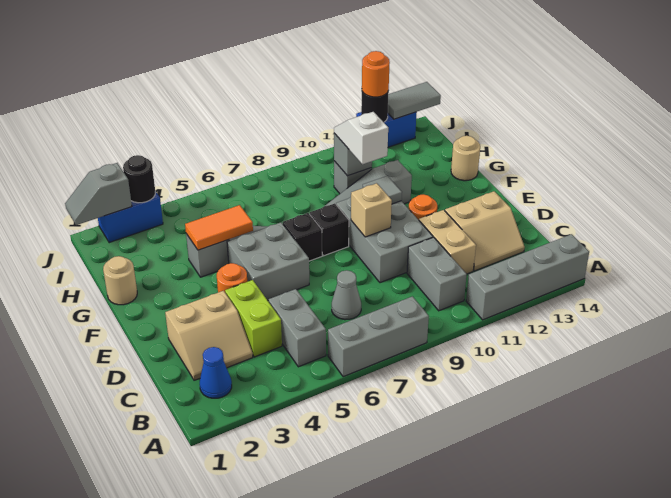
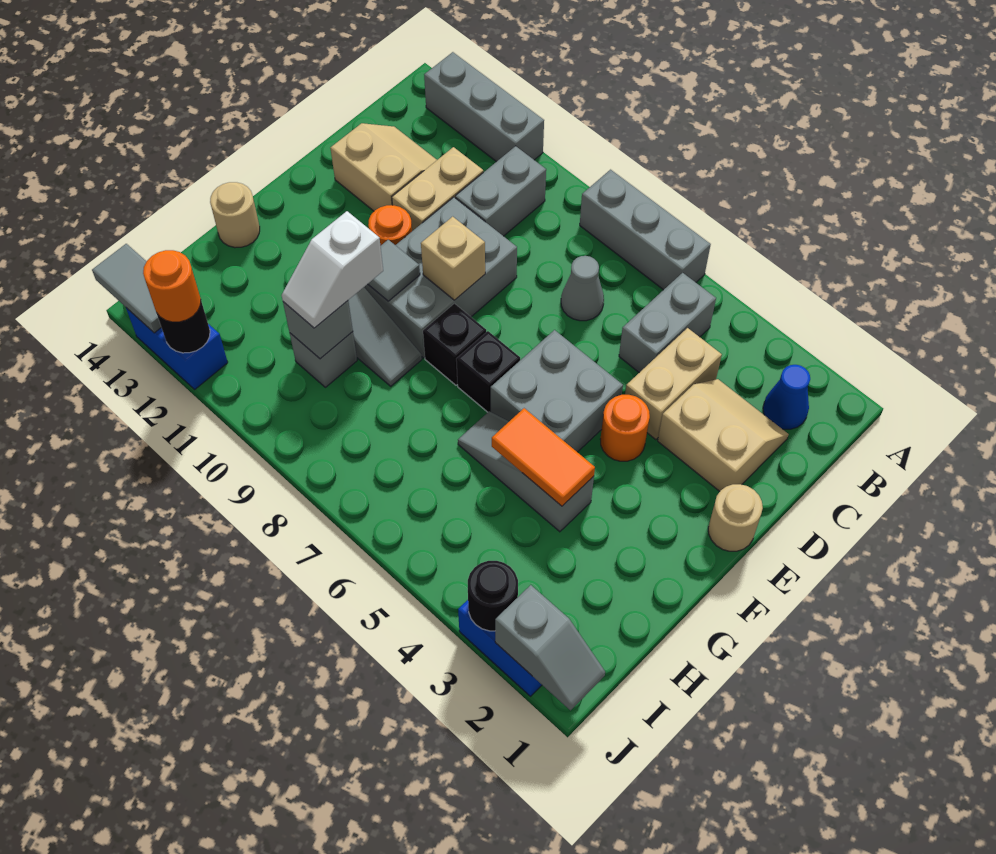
grey 1x4 brick [466,234,589,320] -> grey 1x3 brick [424,52,544,162]
lime 1x2 brick [225,280,282,357] -> tan 1x2 brick [625,328,722,440]
tan 1x1 round brick [103,256,137,305] -> tan 1x1 round brick moved to [708,484,763,551]

